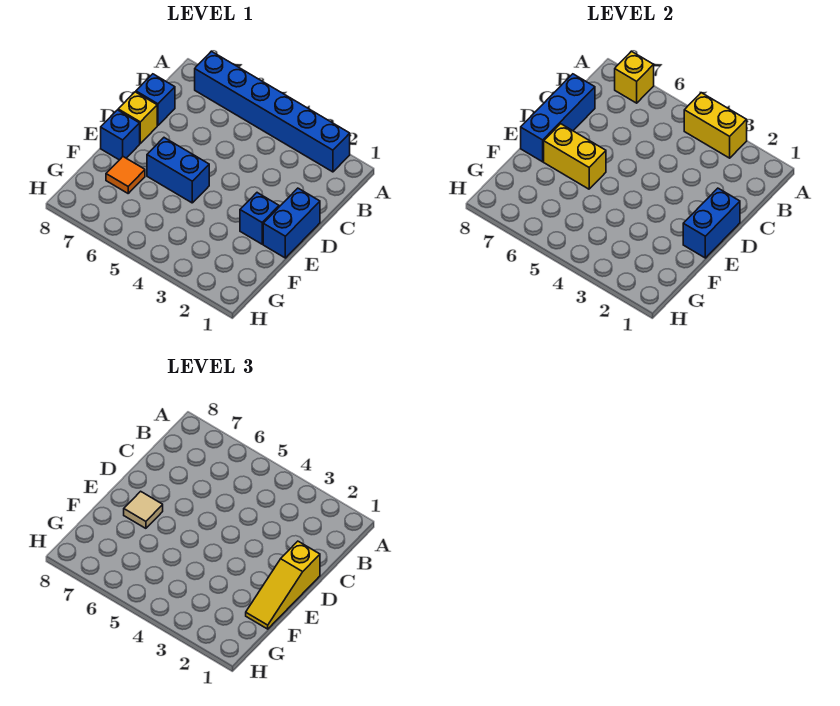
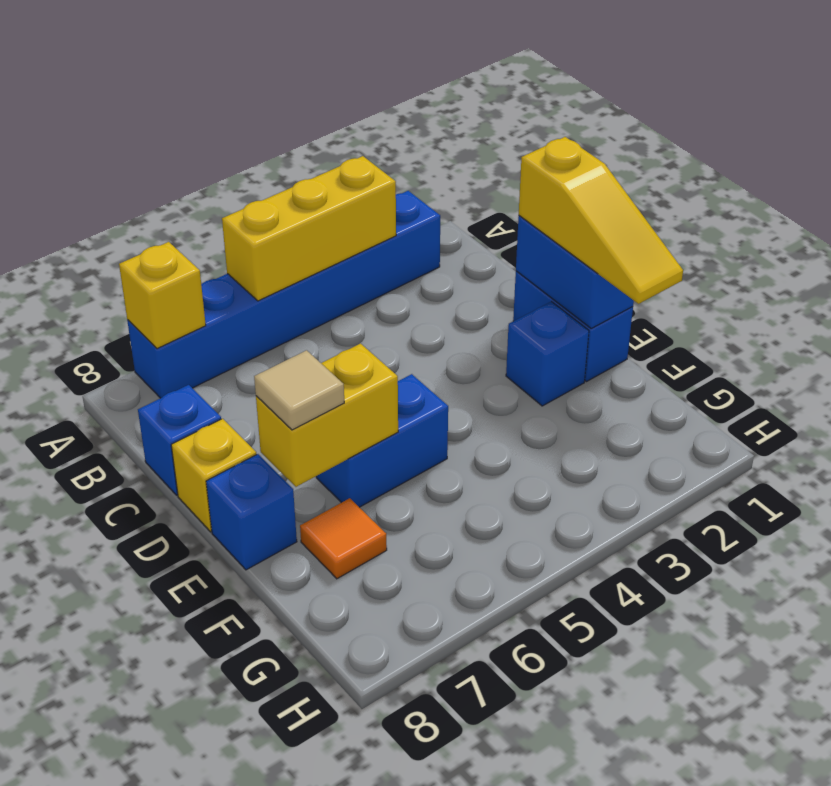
yellow 1x2 brick [684,93,747,158] -> yellow 1x3 brick [222,156,396,301]
blue 1x3 brick [521,74,595,162] -> none

